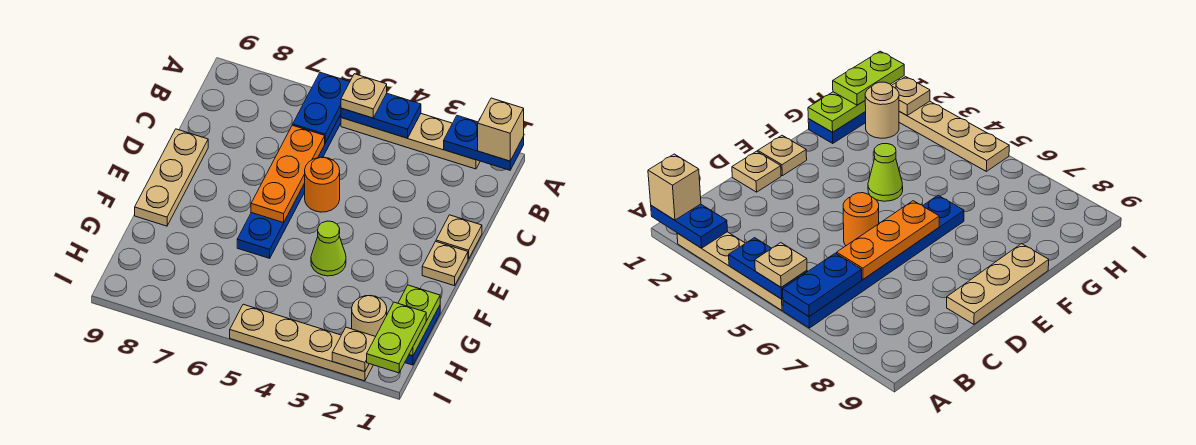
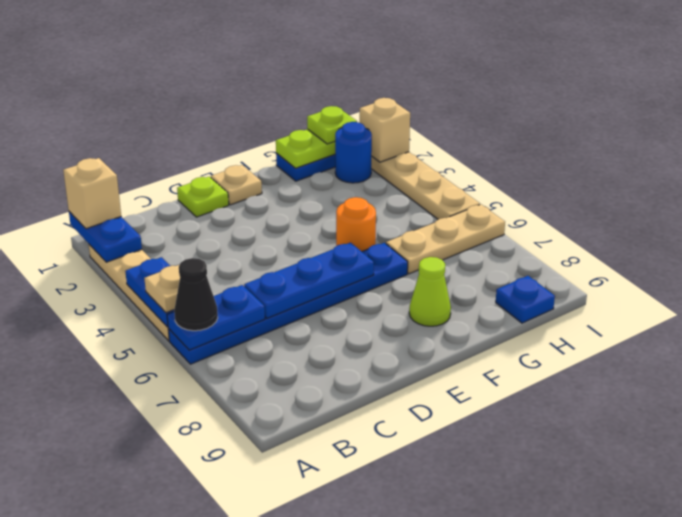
none -> black 1x1 cone [174,258,218,331]
orange 1x3 plate [251,125,325,223] -> blue 1x3 plate [244,243,374,319]
tan 1x1 plate [436,215,482,259] -> lime 1x1 plate [177,177,229,217]
orange 1x1 round brick [304,157,340,212] -> orange 1x1 round brick moved to [336,197,376,252]
tan 1x3 plate [135,129,208,226] -> tan 1x3 plate moved to [386,204,505,274]
lime 1x1 cone [311,221,346,276] -> lime 1x1 cone moved to [409,257,451,326]
lime 1x2 plate [367,302,426,373] -> lime 1x1 plate [307,106,357,144]
tan 1x1 round brick [352,295,387,337] -> blue 1x1 round brick [335,122,372,183]
none -> blue 1x1 plate [496,276,555,323]
tan 1x1 plate [332,327,375,372] -> tan 1x1 brick [360,98,410,162]

